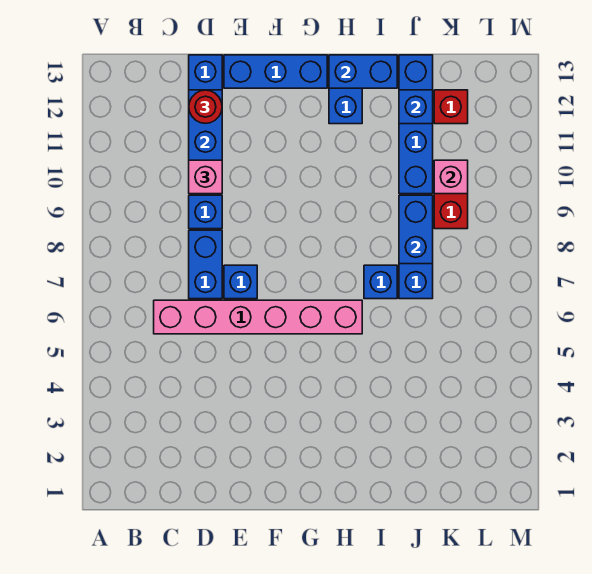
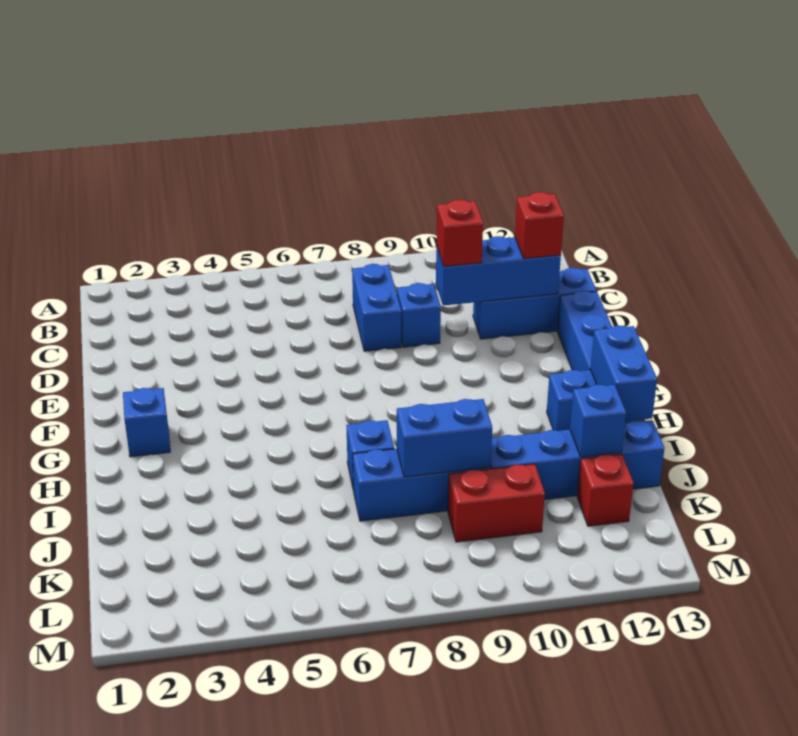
pink 1x6 brick [154,300,362,334] -> none
blue 1x2 brick [189,230,222,299] -> blue 1x2 brick turned to [352,264,401,351]
pink 1x1 brick [189,160,222,194] -> red 1x1 brick [436,200,483,266]
red 1x1 round brick [189,90,222,123] -> red 1x1 brick [515,192,564,259]
blue 1x1 brick [224,265,257,299] -> blue 1x1 brick moved to [123,388,170,457]
pink 1x1 brick [434,160,468,194] -> none

